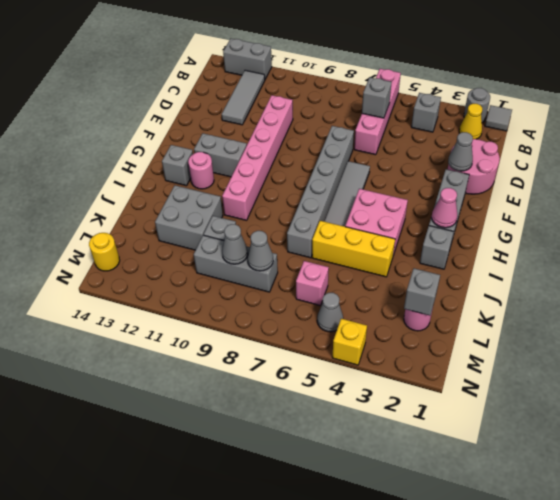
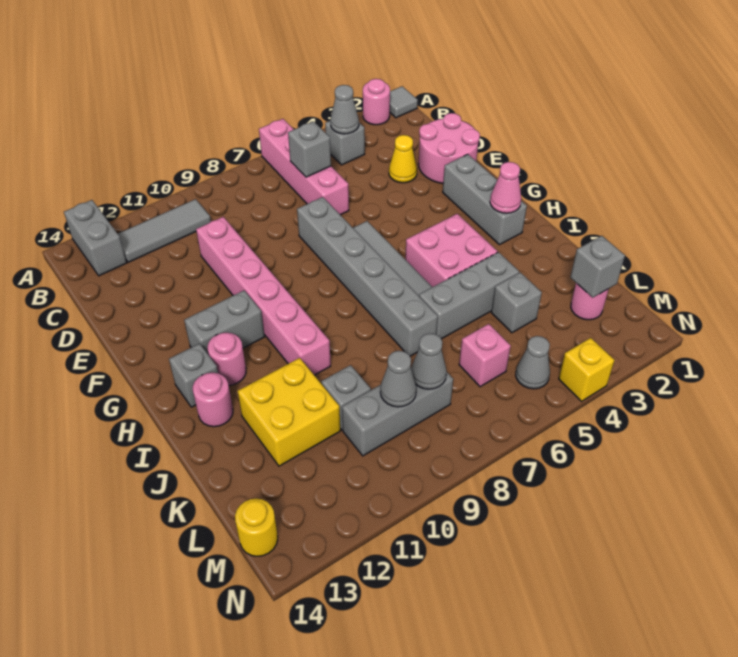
grey 1x1 round brick [464,88,490,123] -> pink 1x1 round brick [363,79,390,125]
grey 1x2 brick [223,39,272,79] -> grey 1x2 brick turned to [64,200,127,276]
yellow 1x1 cone [459,104,482,139] -> yellow 1x1 cone moved to [389,135,417,183]
grey 1x3 tile [222,70,265,125] -> grey 1x3 tile turned to [118,199,211,262]
grey 1x1 cone [448,132,473,171] -> grey 1x1 cone moved to [330,85,359,134]
grey 1x1 brick [420,226,454,269] -> grey 1x1 brick moved to [491,272,542,333]
none -> pink 1x1 round brick [193,373,233,427]
yellow 1x3 brick [312,221,395,277] -> grey 1x3 brick [419,252,519,339]
grey 2x2 brick [155,185,223,250] -> yellow 2x2 brick [238,358,340,466]

